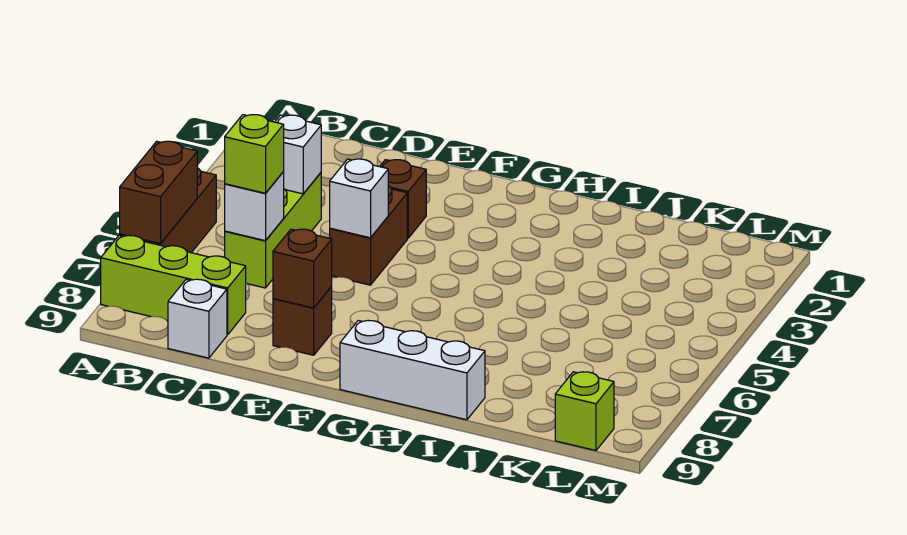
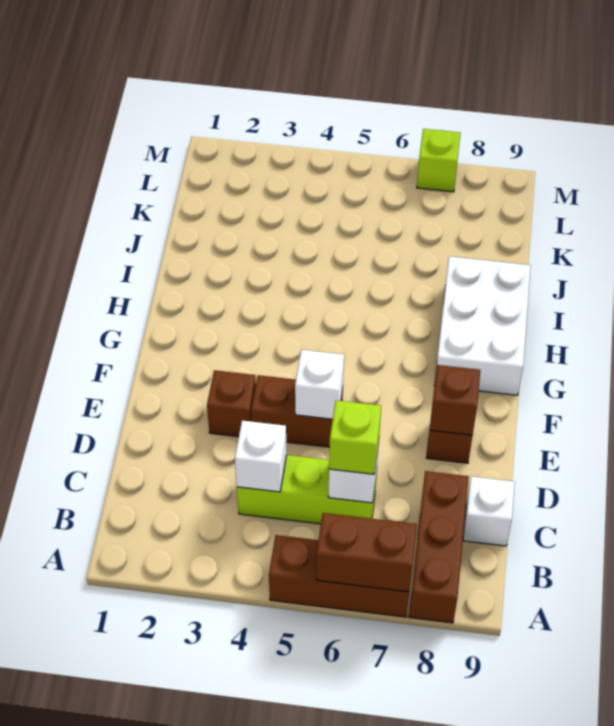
lime 1x3 brick [101,235,246,335] -> brown 1x3 brick [409,471,469,623]
white 1x3 brick [340,320,485,420] -> white 2x3 brick [434,256,531,395]
lime 1x1 brick [555,372,614,451] -> lime 1x1 brick moved to [417,129,461,192]

